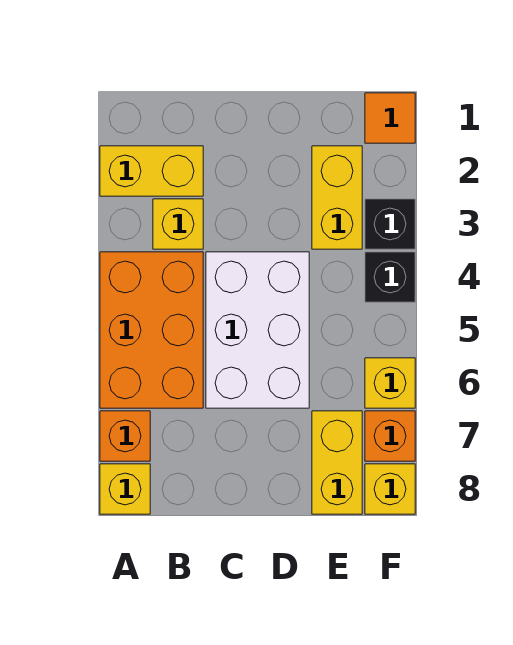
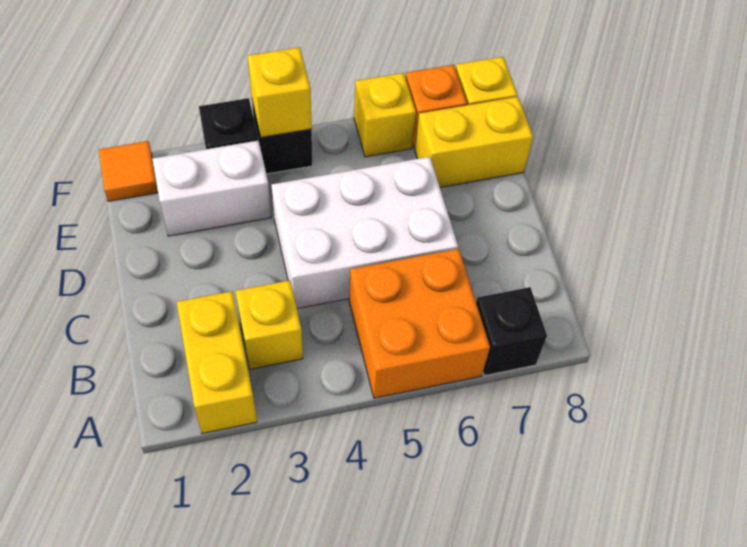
orange 2x3 brick [100,252,203,408] -> orange 2x2 brick [349,249,490,398]
orange 1x1 brick [100,411,150,461] -> black 1x1 brick [476,287,547,376]
yellow 1x1 brick [100,464,150,514] -> yellow 1x1 brick moved to [248,47,312,137]
yellow 1x2 brick [312,146,362,249] -> white 1x2 brick [152,141,271,236]

